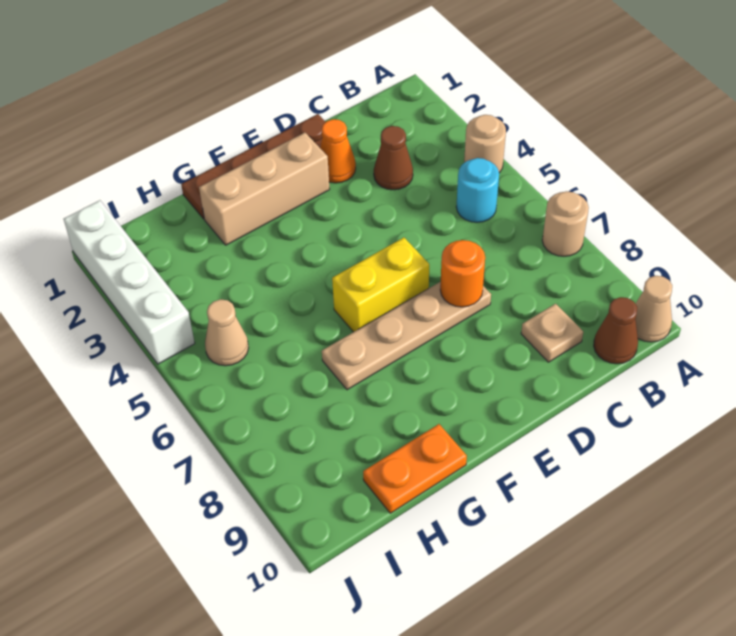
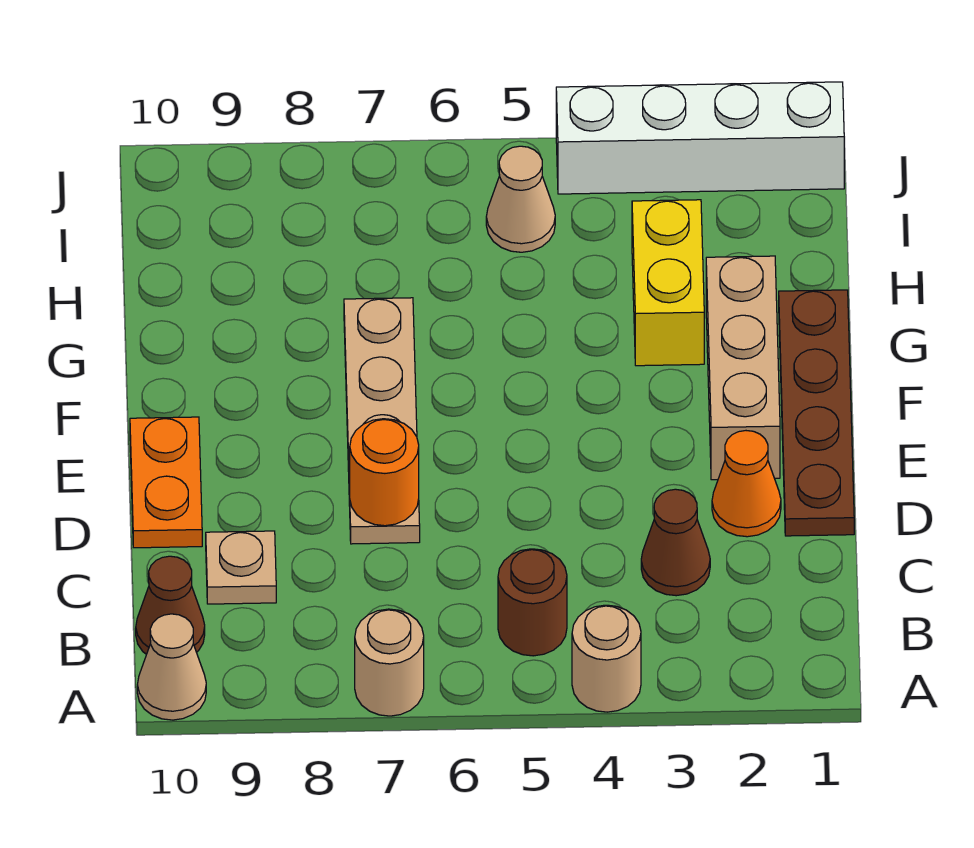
cyan 1x1 round brick [456,158,499,222] -> brown 1x1 round brick [498,549,567,656]
yellow 1x2 brick [332,238,429,332] -> yellow 1x2 brick moved to [632,200,704,366]
orange 1x2 plate [363,424,467,513] -> orange 1x2 plate moved to [130,417,202,548]

